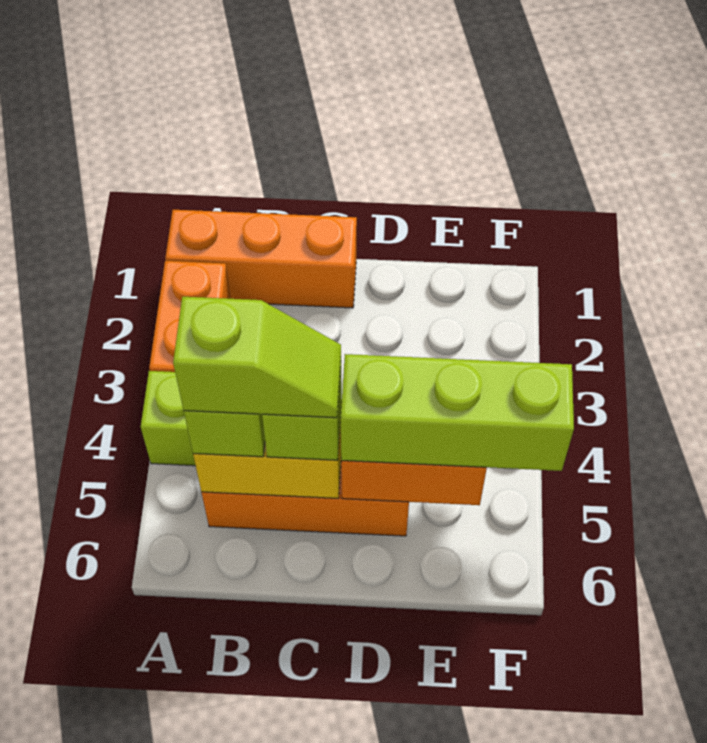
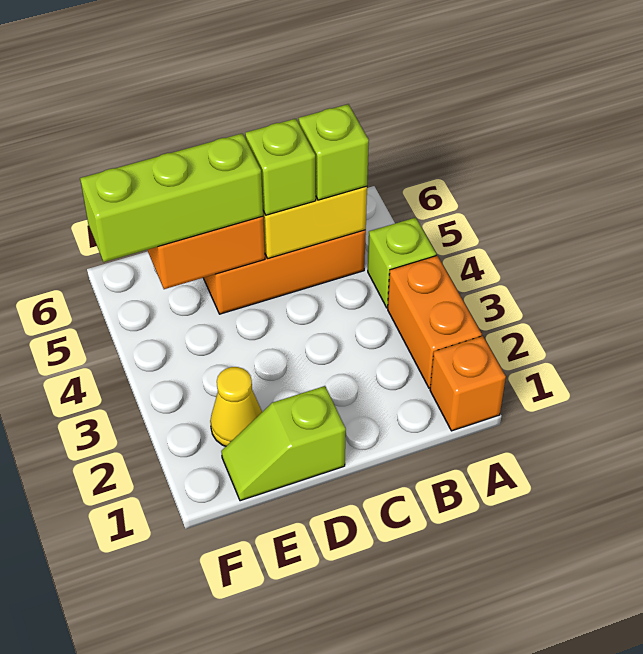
orange 1x3 brick [165,210,357,308] -> orange 1x1 brick [430,336,506,431]
lime 1x2 slope [173,297,341,418] -> lime 1x2 slope moved to [221,386,346,501]
none -> yellow 1x1 cone [210,367,262,446]

